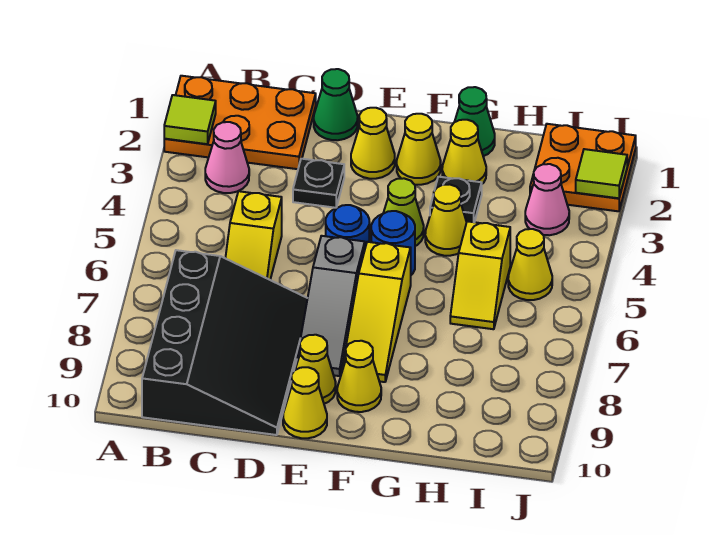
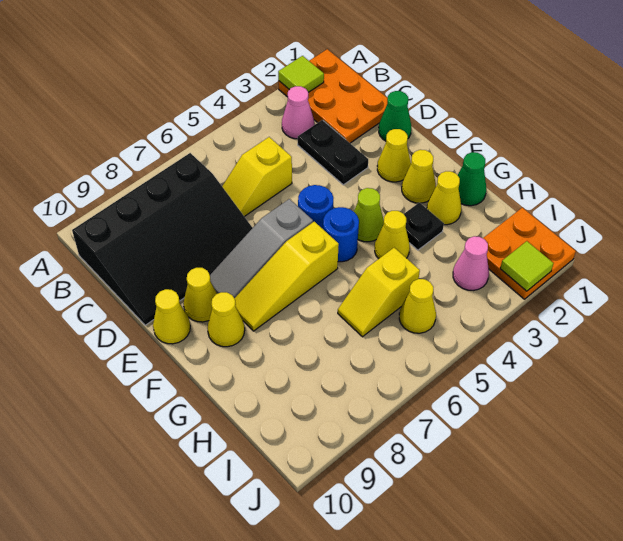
black 1x1 plate [293,159,344,208] -> black 1x2 plate [298,120,368,185]

